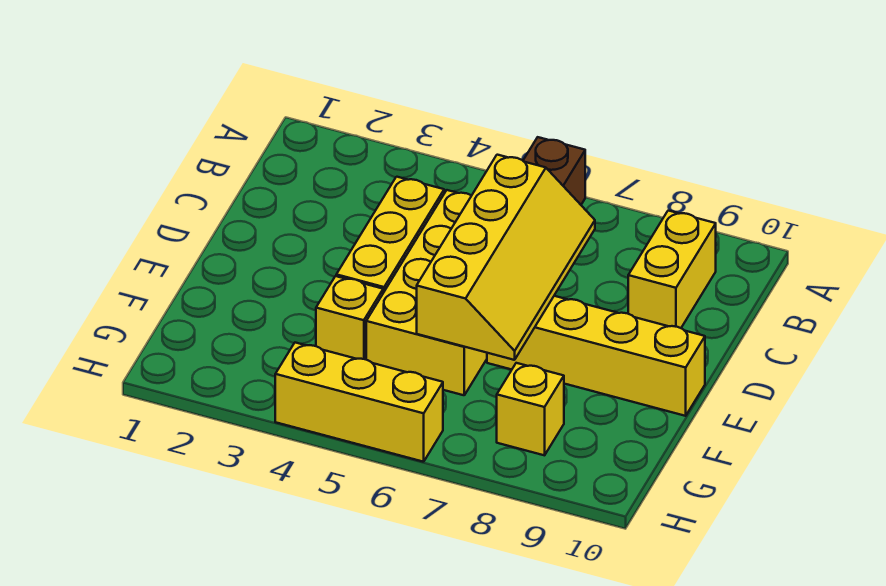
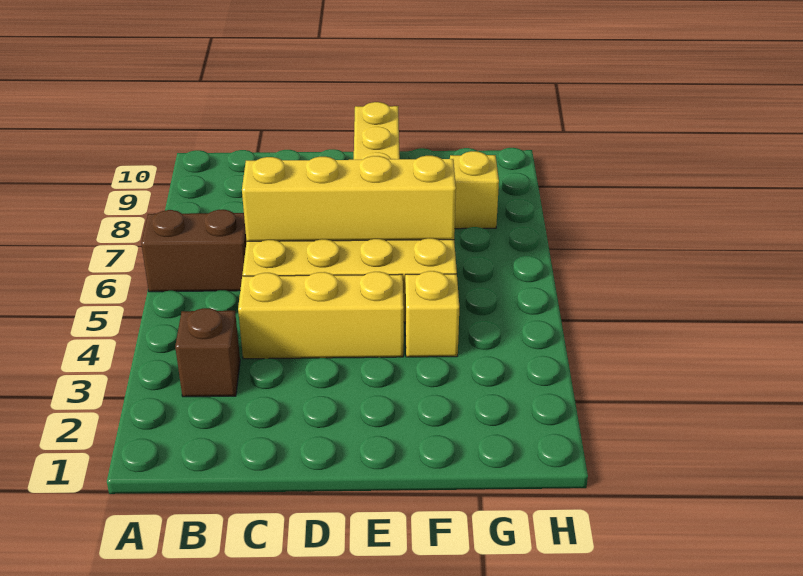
none -> brown 1x1 brick [175,308,240,397]
yellow 1x2 brick [628,211,716,328] -> none
yellow 1x3 brick [275,343,443,462] -> none

